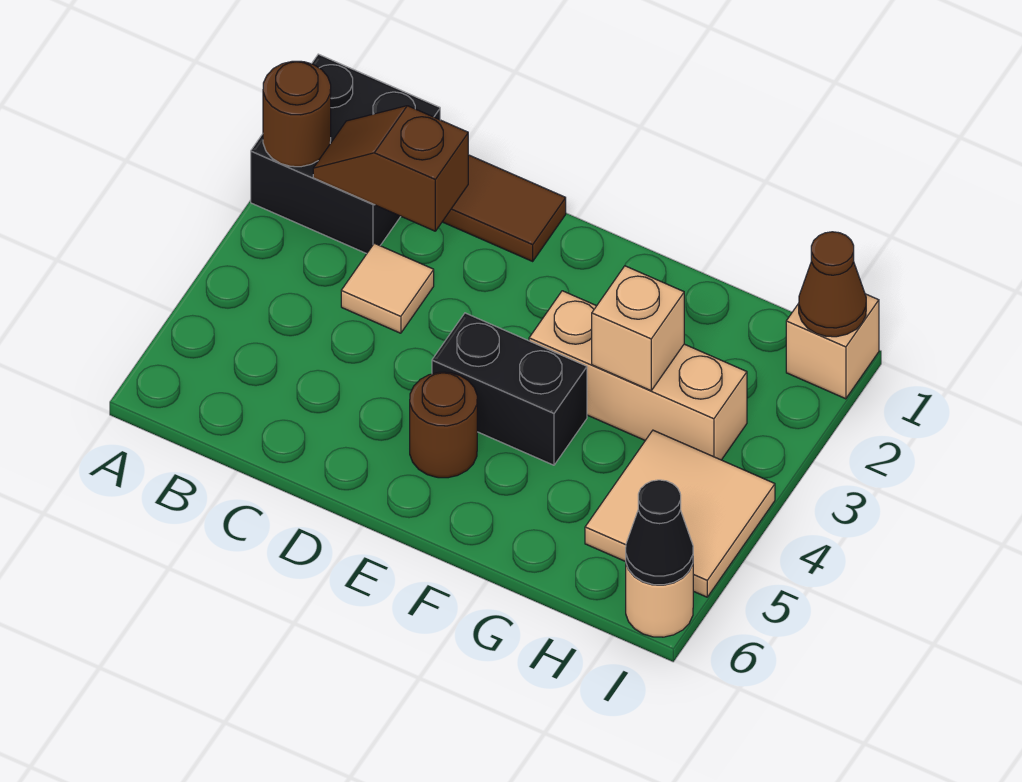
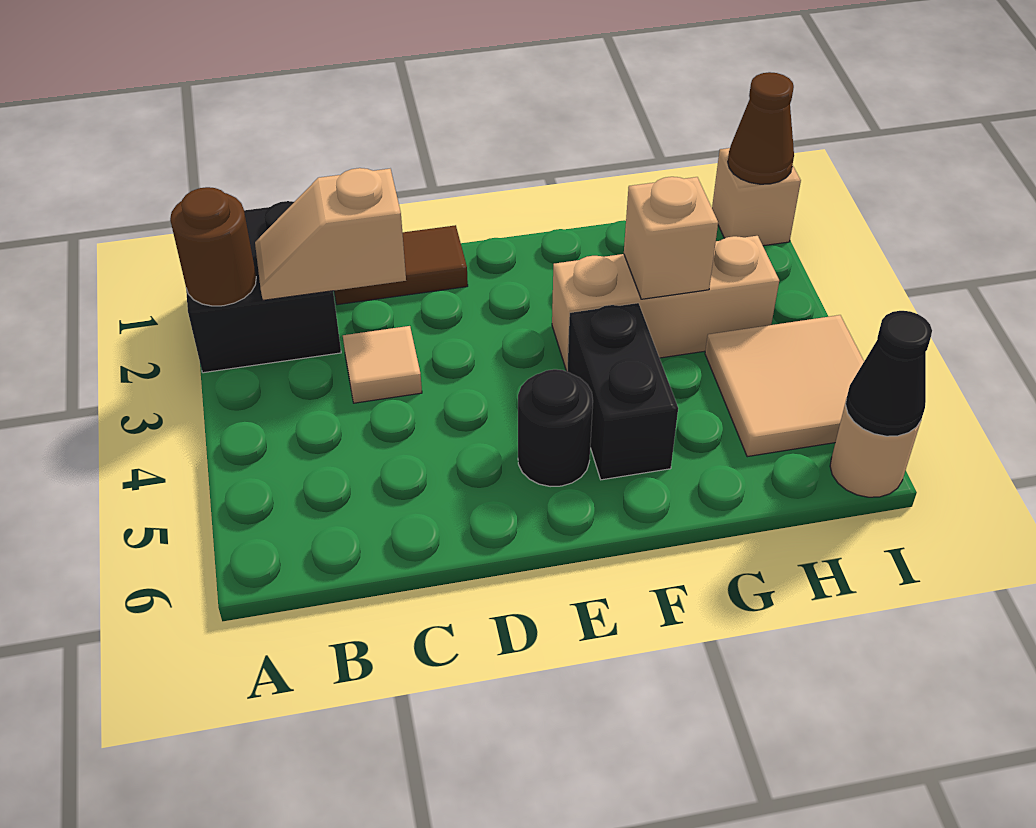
brown 1x2 slope [313,106,468,231] -> tan 1x2 slope [255,168,406,300]
black 1x2 brick [432,313,587,465] -> black 1x2 brick turned to [567,303,678,480]
brown 1x1 round brick [410,372,477,478] -> black 1x1 round brick [518,369,593,487]

